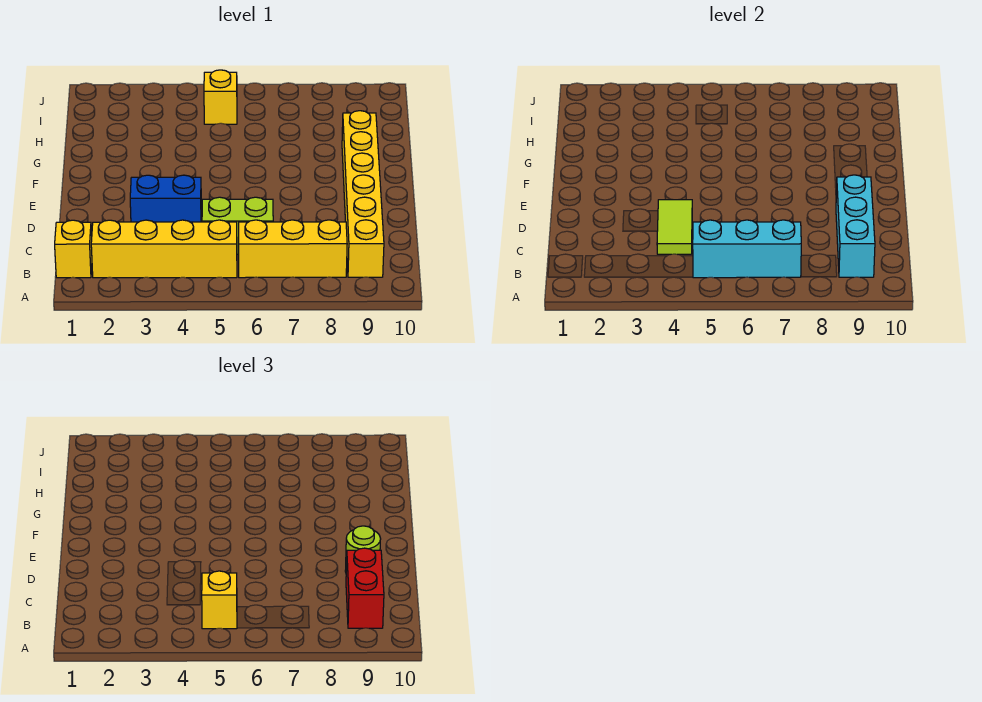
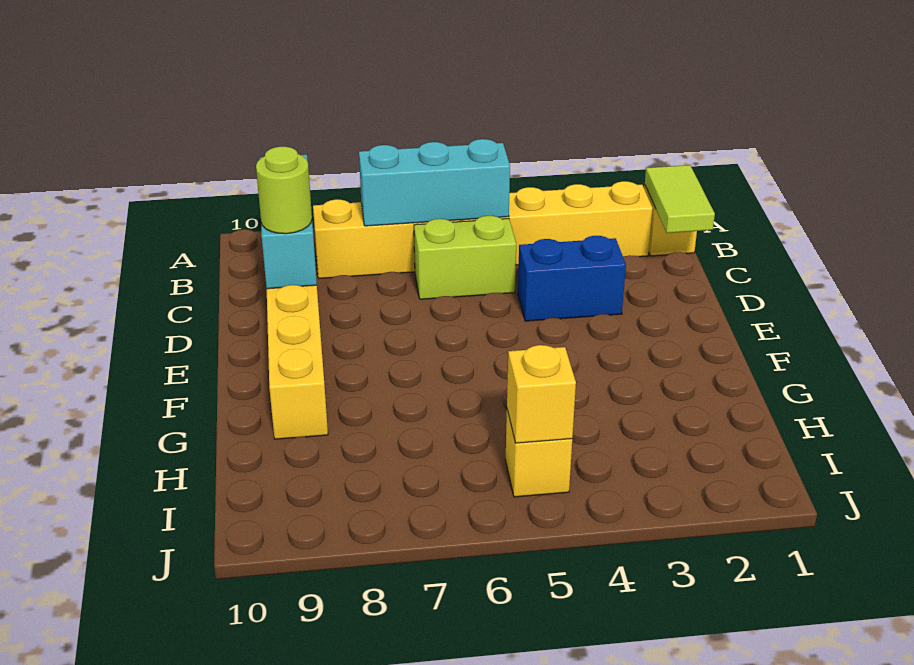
yellow 1x1 brick [202,571,237,629] -> yellow 1x1 brick moved to [507,345,576,443]
red 1x2 brick [346,548,384,628] -> none
lime 1x2 tile [657,200,692,254] -> lime 1x2 tile moved to [645,165,715,233]

